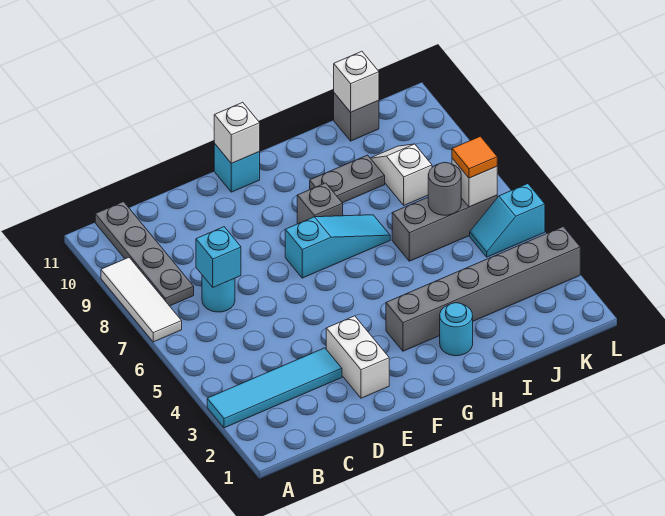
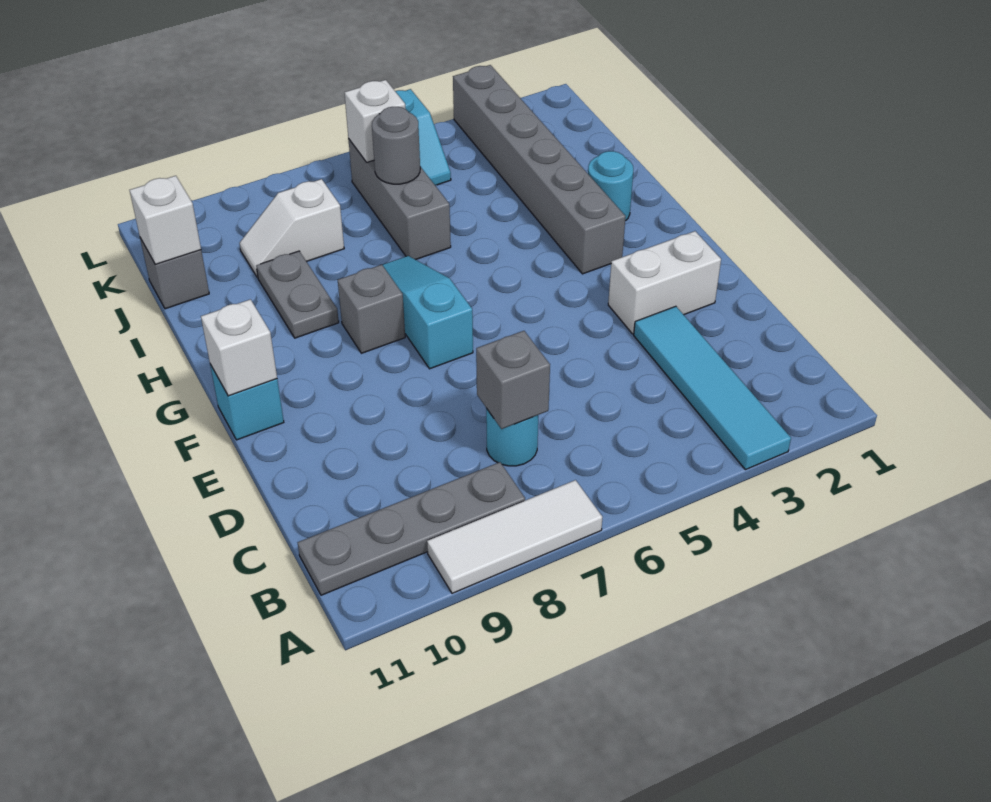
cyan 1x1 brick [196,227,241,287] -> grey 1x1 brick [476,331,550,429]
orange 1x1 tile [452,136,497,178] -> none

